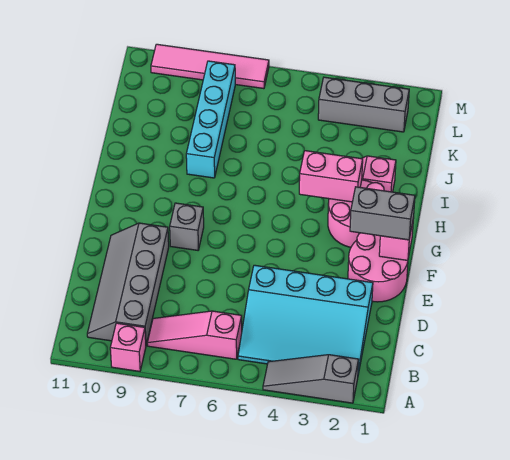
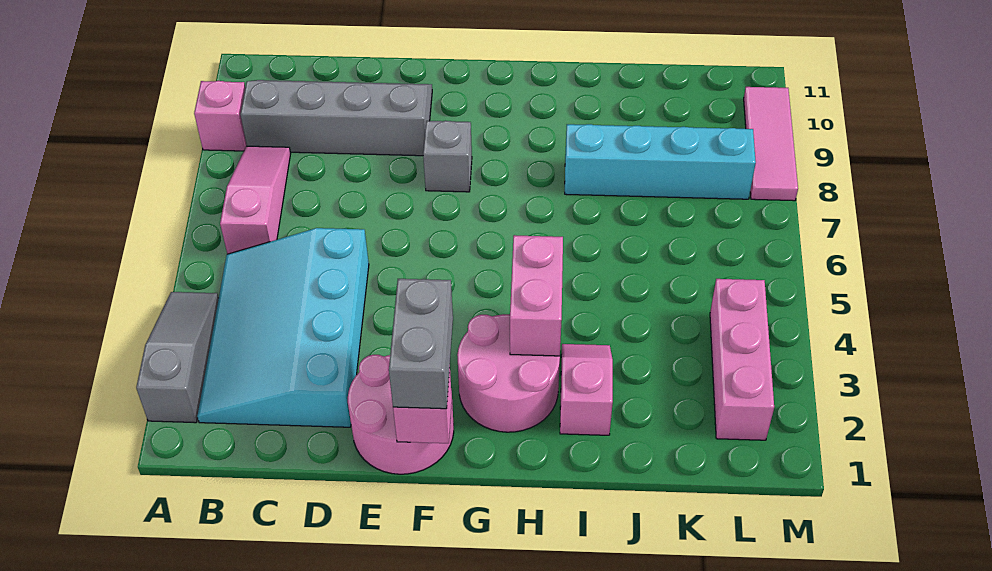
grey 1x3 brick [318,77,409,132] -> pink 1x3 brick [710,279,774,440]
pink 1x4 tile [151,44,269,89] -> pink 1x3 tile [744,87,798,201]

